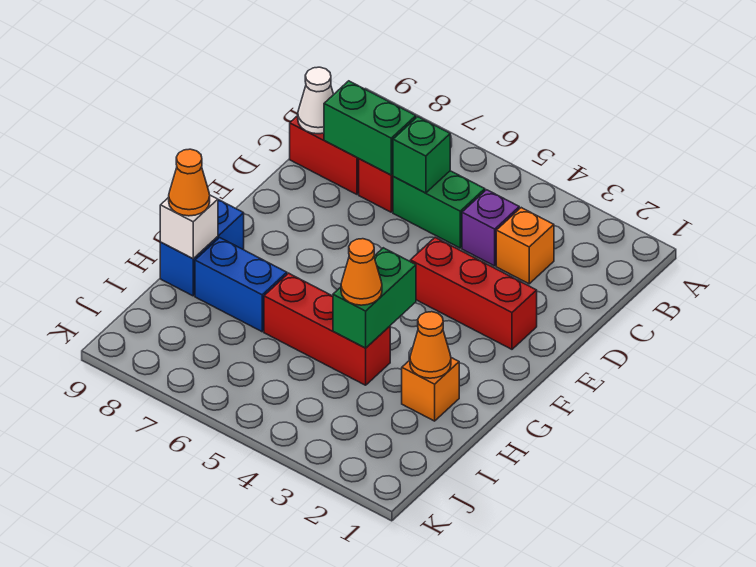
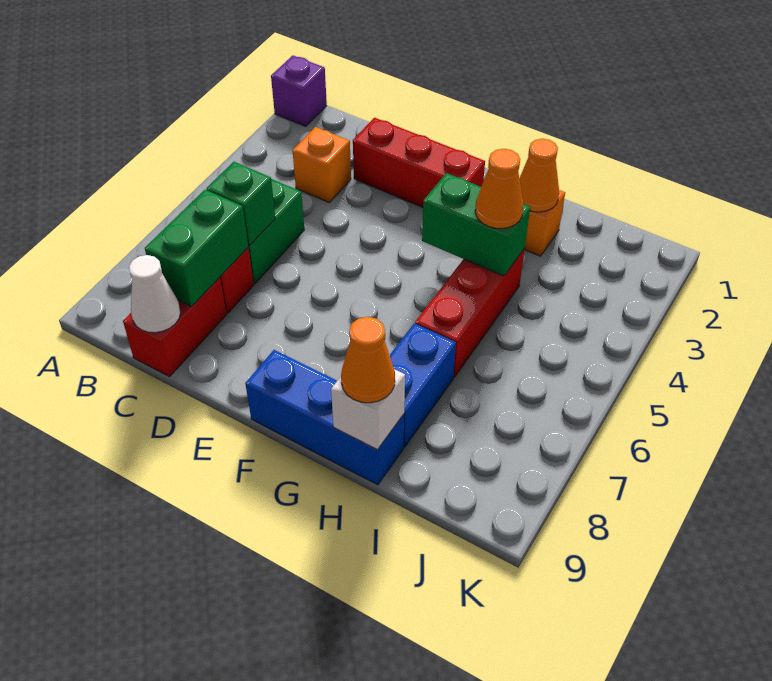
purple 1x1 brick [462,190,519,266] -> purple 1x1 brick moved to [271,56,327,126]
red 1x3 brick [410,238,537,349] -> red 1x3 brick turned to [353,118,485,207]
blue 1x2 brick [160,200,244,296] -> blue 1x3 brick [245,350,404,485]

